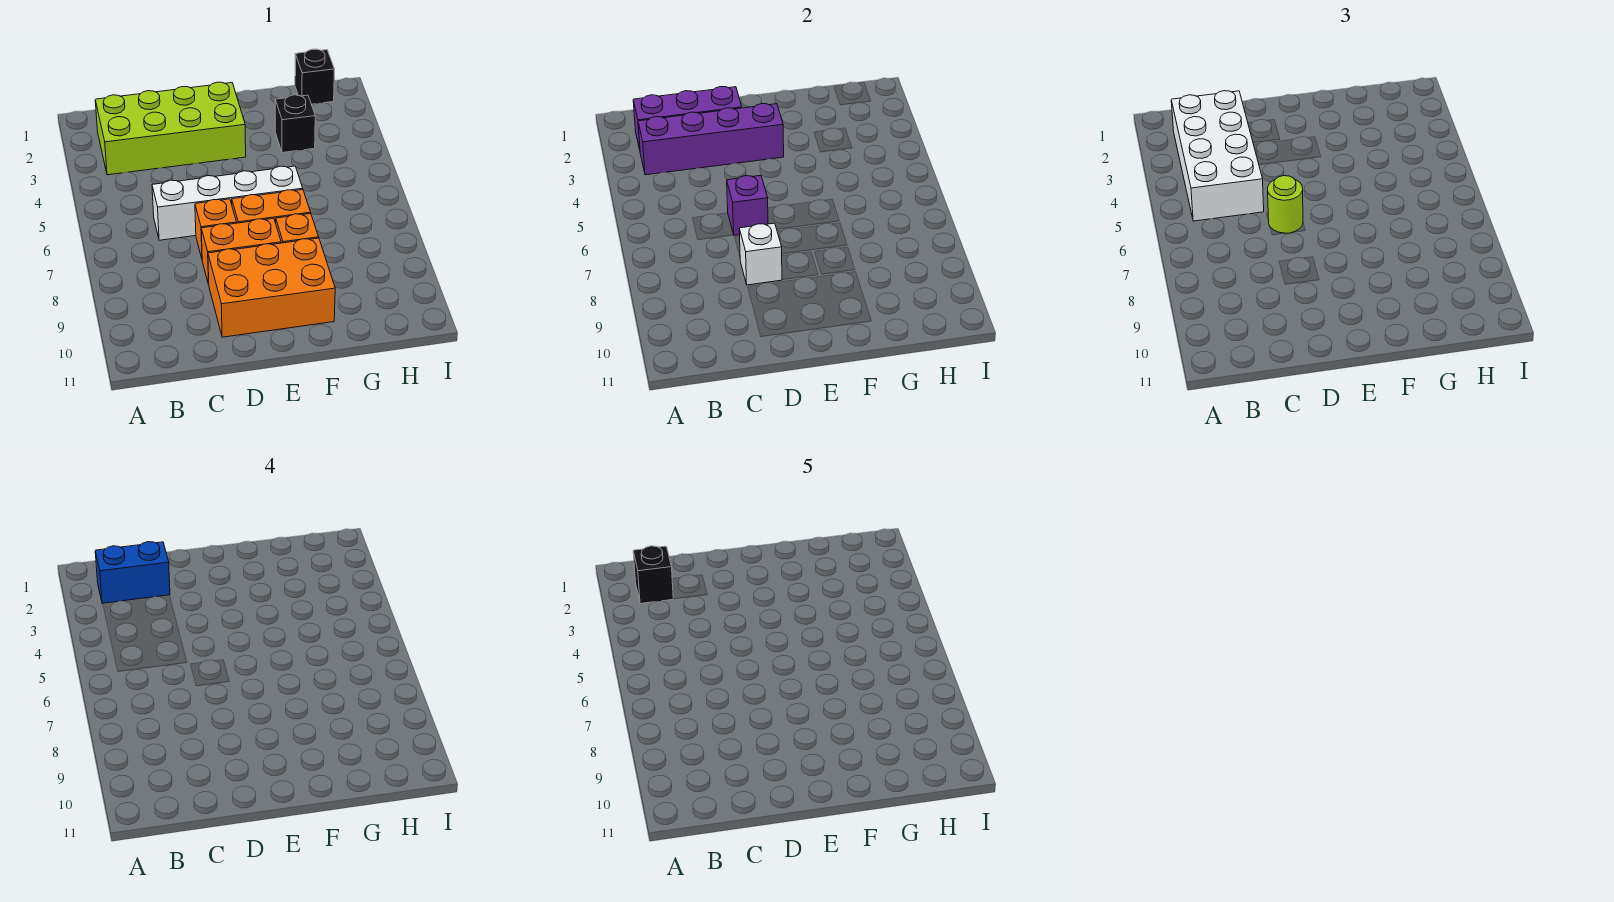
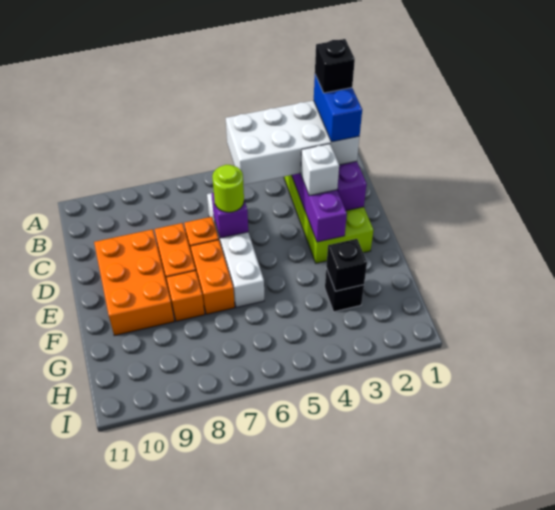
white 1x1 brick [739,223,782,285] -> white 1x1 brick moved to [301,144,339,196]
black 1x1 brick [295,49,335,104] -> black 1x1 brick moved to [326,239,367,291]

